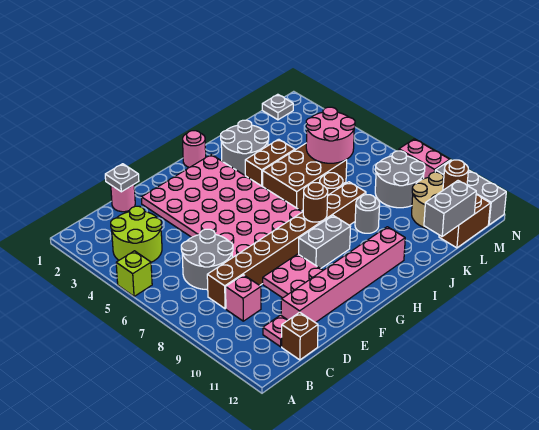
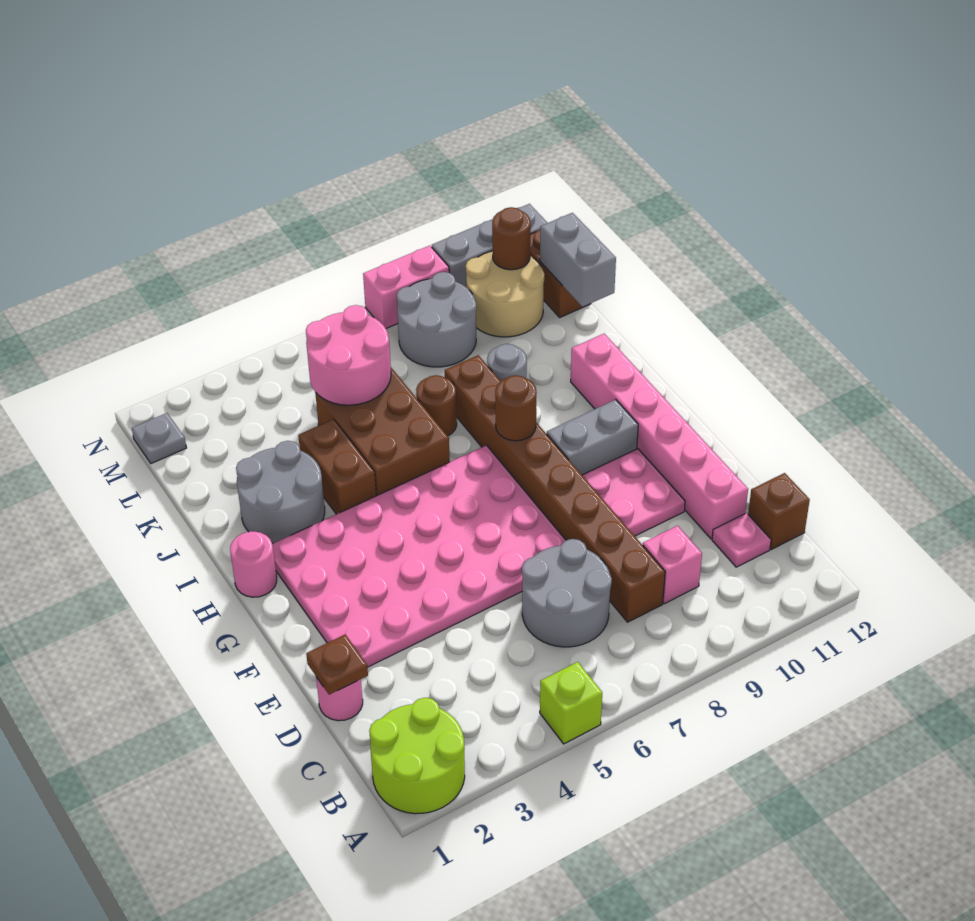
lime 2x2 round brick [111,206,162,262] -> lime 2x2 round brick moved to [369,698,465,814]
grey 1x1 plate [105,164,139,192] -> brown 1x1 plate [306,635,368,695]
grey 1x2 brick [299,216,351,269] -> grey 1x2 brick turned to [547,400,638,475]

